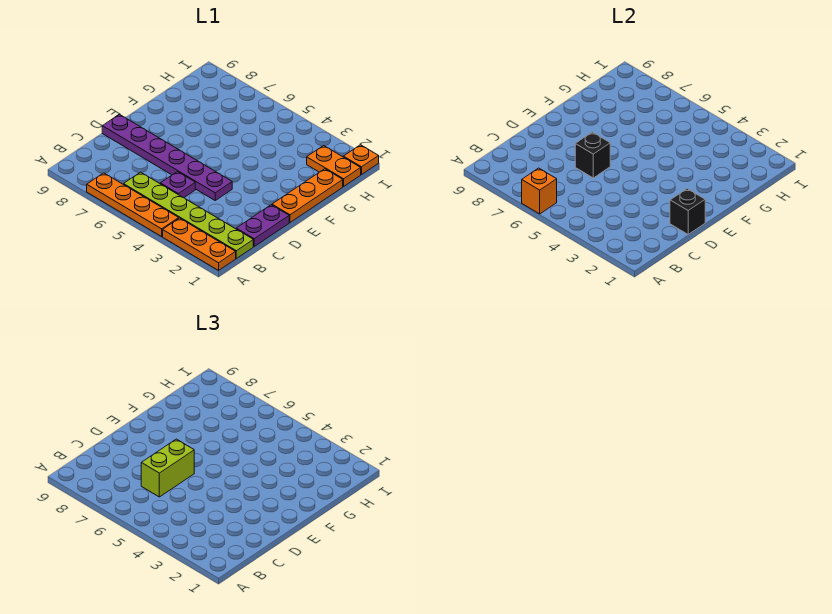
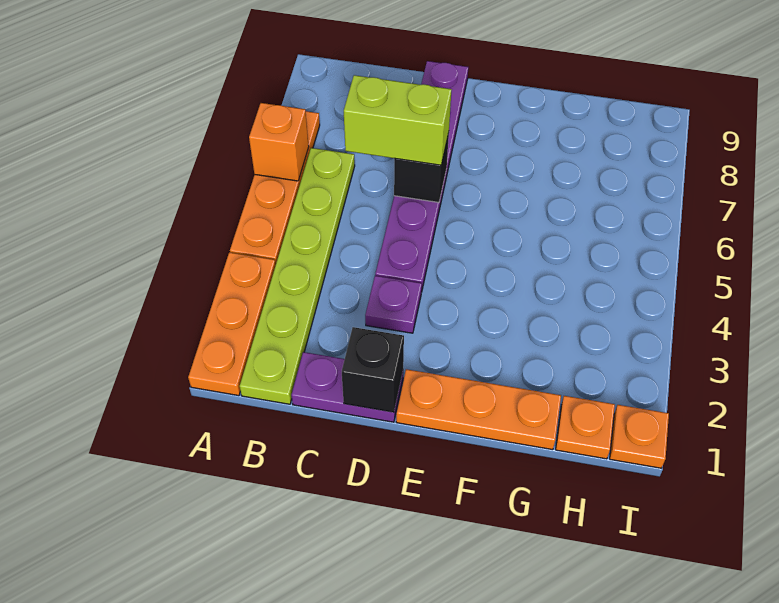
purple 1x1 plate [160,172,195,198] -> purple 1x1 plate moved to [365,276,422,333]
orange 1x2 plate [307,146,361,186] -> orange 1x1 plate [556,396,615,459]

